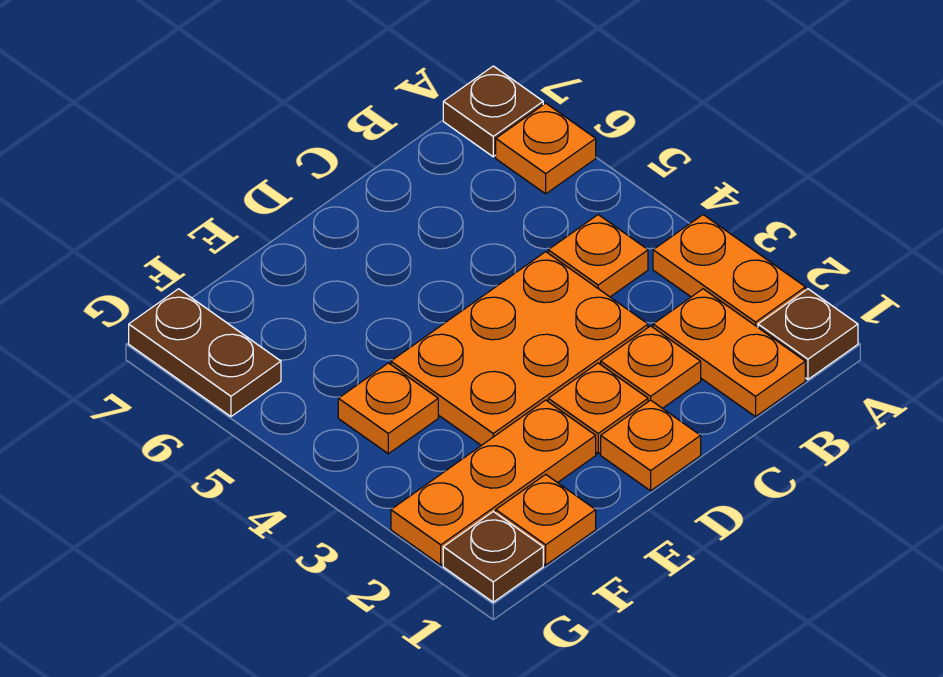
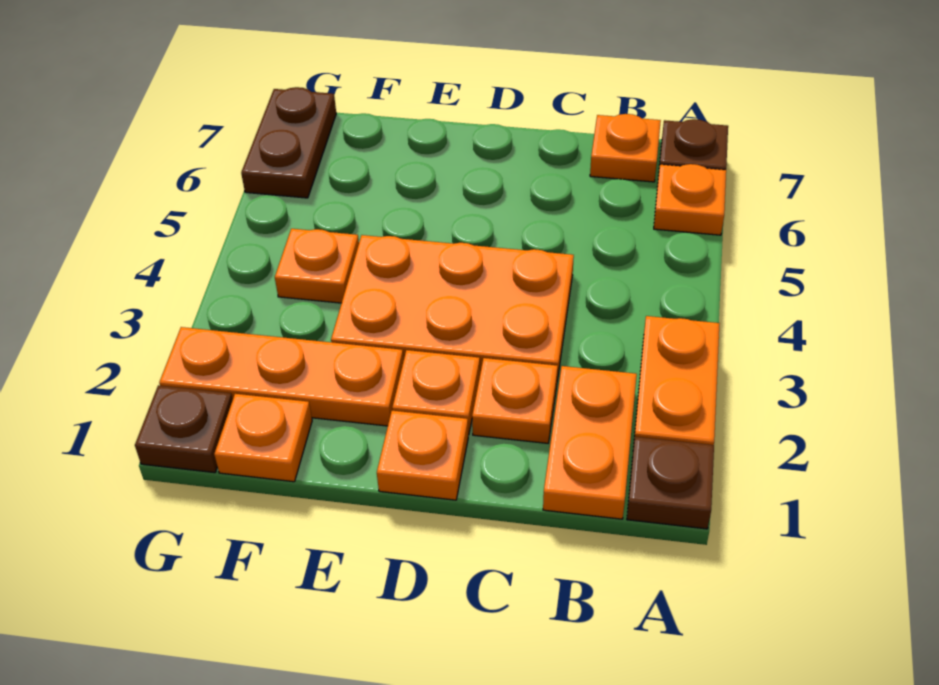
orange 1x1 plate [548,215,648,297] -> orange 1x1 plate moved to [590,114,661,182]

